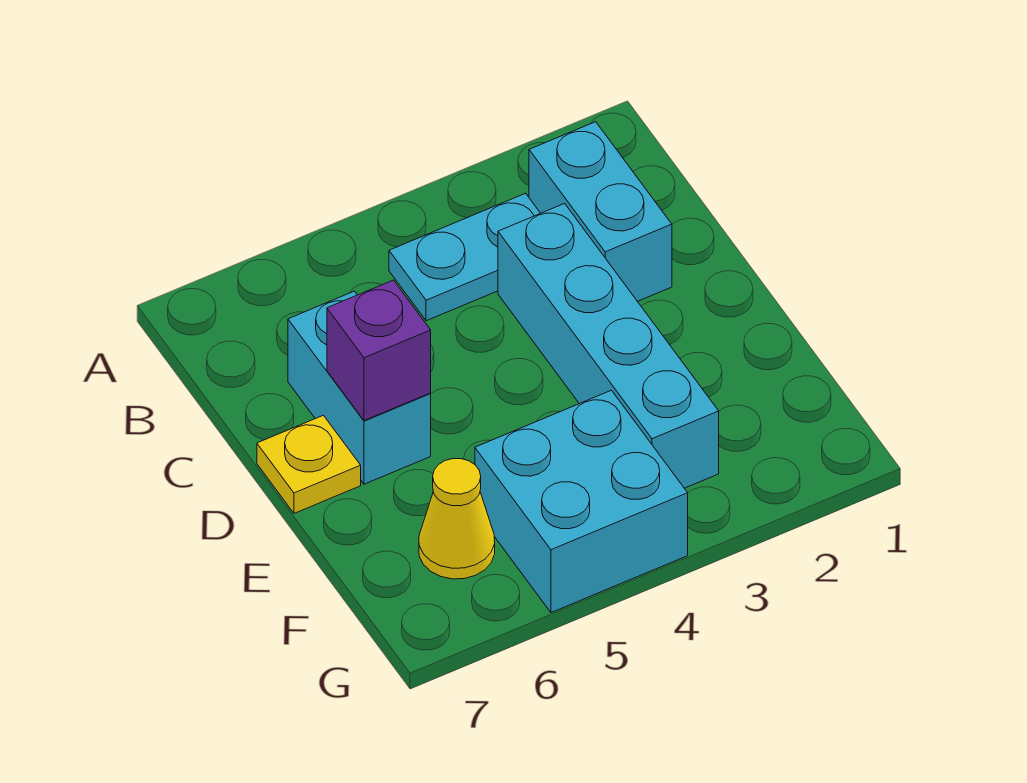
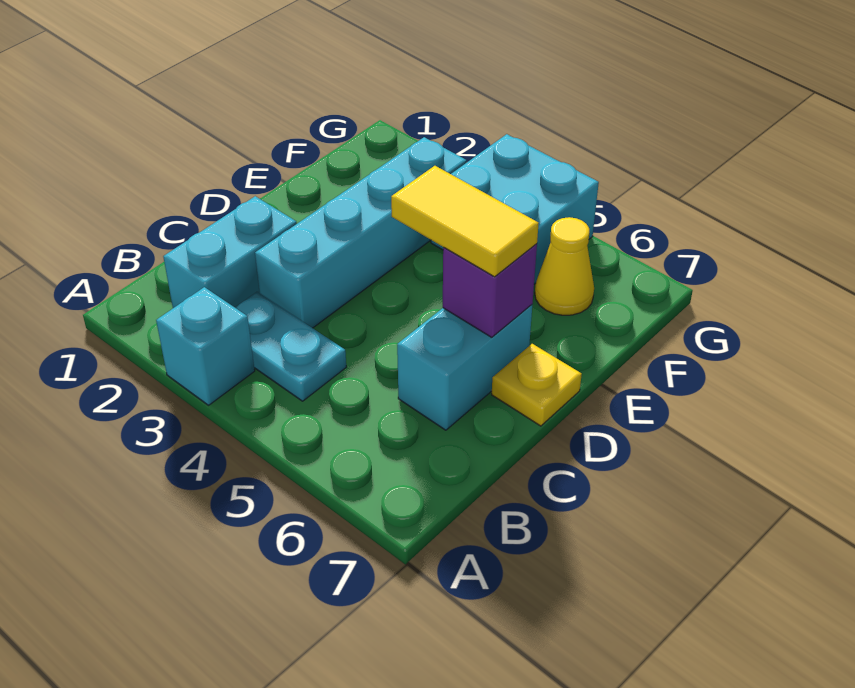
none -> cyan 1x1 brick [156,287,255,405]
none -> yellow 1x2 tile [391,166,539,277]

